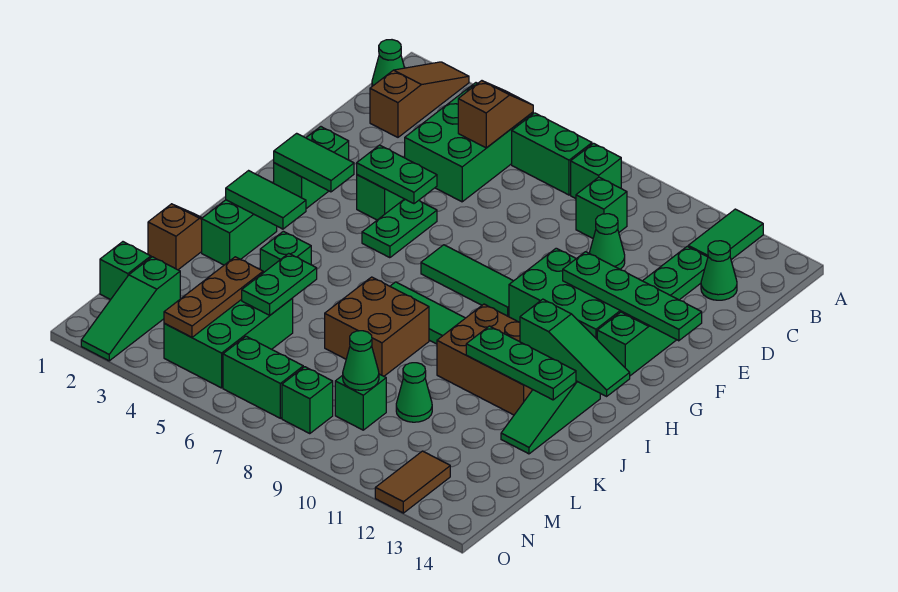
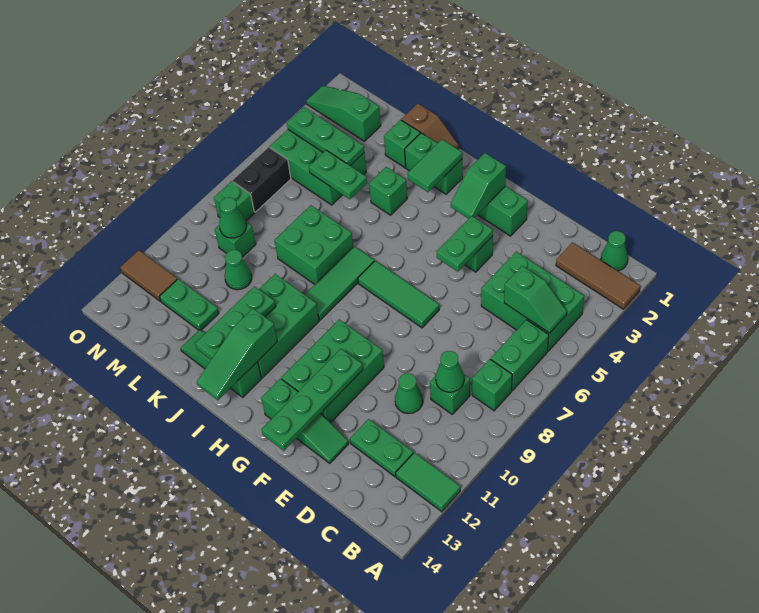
brown 1x3 slope [370,62,469,137] -> brown 1x3 tile [556,242,640,309]
brown 1x2 slope [458,81,533,148] -> green 1x2 slope [504,266,567,333]
green 1x1 cone [701,241,737,300] -> green 1x1 cone moved to [436,351,464,392]
green 1x2 plate [362,199,437,258] -> green 1x2 plate moved to [160,279,219,330]
green 1x2 tile [274,133,354,192] -> green 1x2 slope [451,153,506,219]
green 1x3 tile [421,245,513,317] -> green 1x3 tile turned to [358,261,439,328]
brown 2x3 brick [437,304,533,415] -> green 2x3 brick [257,274,319,378]
brown 2x2 brick [325,277,429,376] -> green 2x2 brick [274,205,353,284]
brown 1x3 plate [164,257,263,337] -> green 1x3 plate [287,107,364,166]
green 1x1 brick [100,242,151,300] -> green 1x1 brick moved to [384,120,420,168]
green 1x2 brick [223,336,303,418] -> black 1x2 brick [233,147,291,212]

